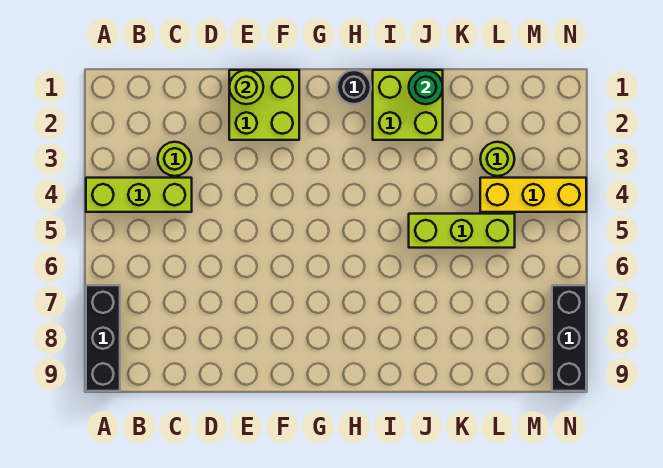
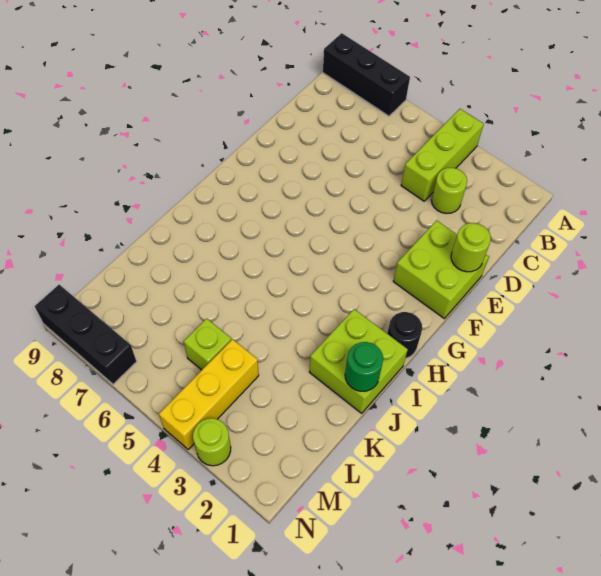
lime 1x3 brick [409,214,515,248] -> lime 1x1 brick [184,319,231,370]
lime 1x1 round brick [480,142,514,176] -> lime 1x1 round brick moved to [193,418,231,466]

